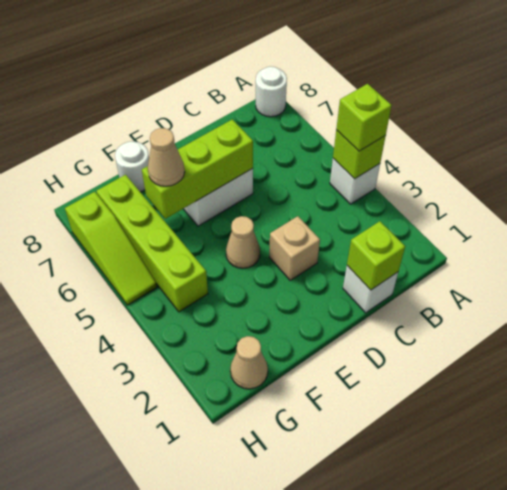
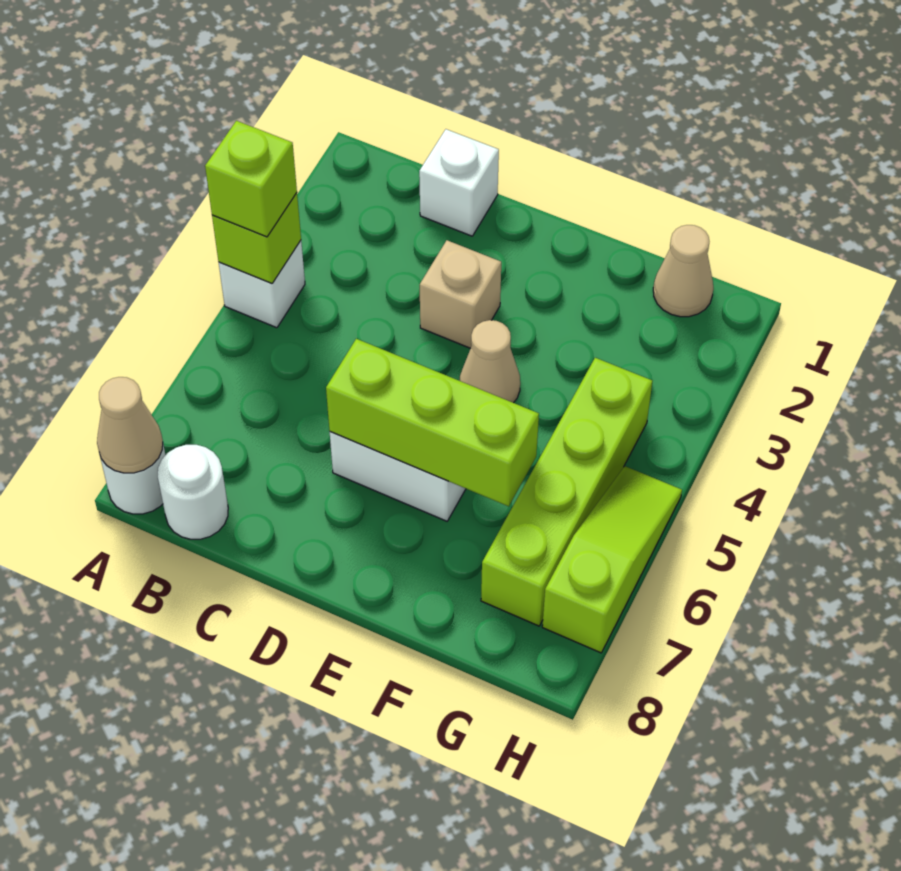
lime 1x1 brick [347,221,405,290] -> none
tan 1x1 cone [148,128,185,186] -> tan 1x1 cone moved to [97,377,163,473]
white 1x1 round brick [115,141,149,192] -> white 1x1 round brick moved to [158,445,228,539]

